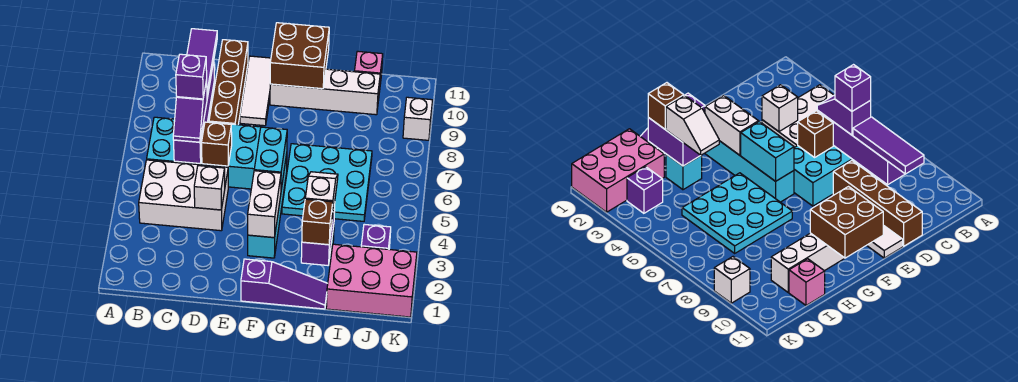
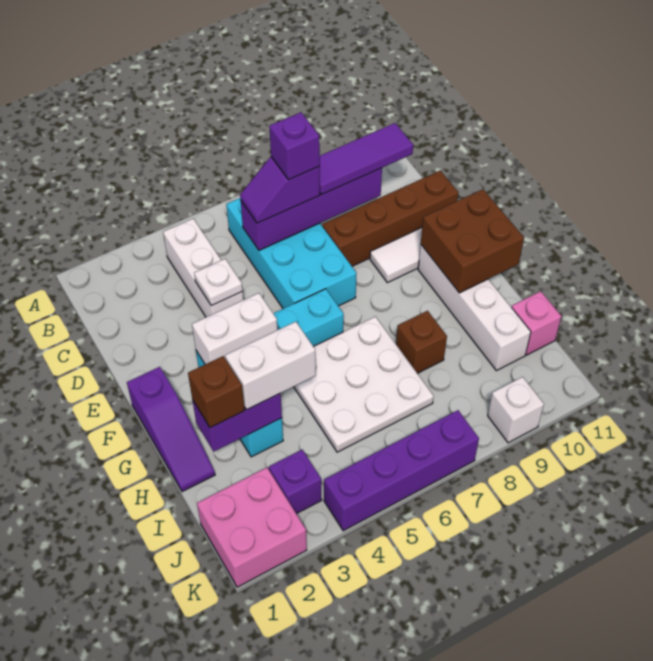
white 2x3 brick [139,160,228,231] -> white 1x3 brick [163,219,243,317]
white 1x1 brick [194,166,225,210] -> white 1x1 plate [194,259,243,306]
brown 1x1 brick [202,122,232,166] -> brown 1x1 brick moved to [396,311,447,374]
cyan 1x2 brick [254,127,287,189] -> none
cyan 3x3 plate [282,144,372,221] -> white 3x3 plate [294,317,434,452]
white 1x2 slope [305,172,338,219] -> white 1x2 brick [225,322,316,410]
pink 2x3 brick [326,244,417,317] -> pink 2x2 brick [197,468,307,587]
none -> purple 1x4 brick [324,410,479,531]

